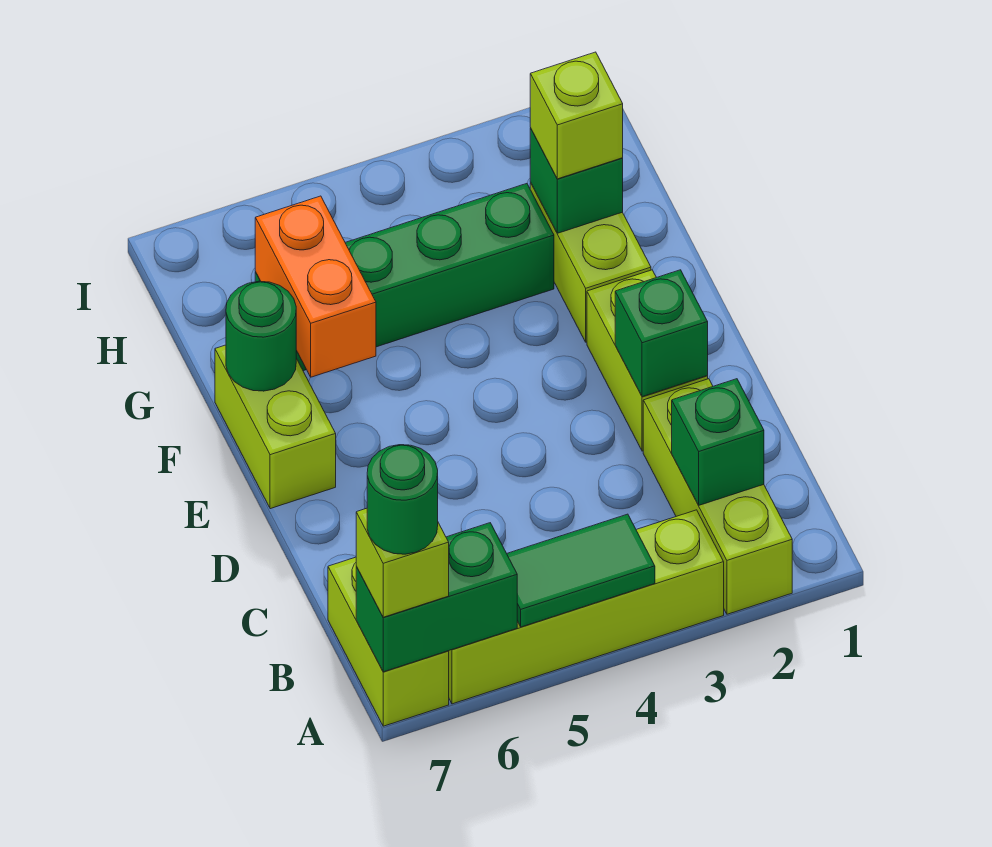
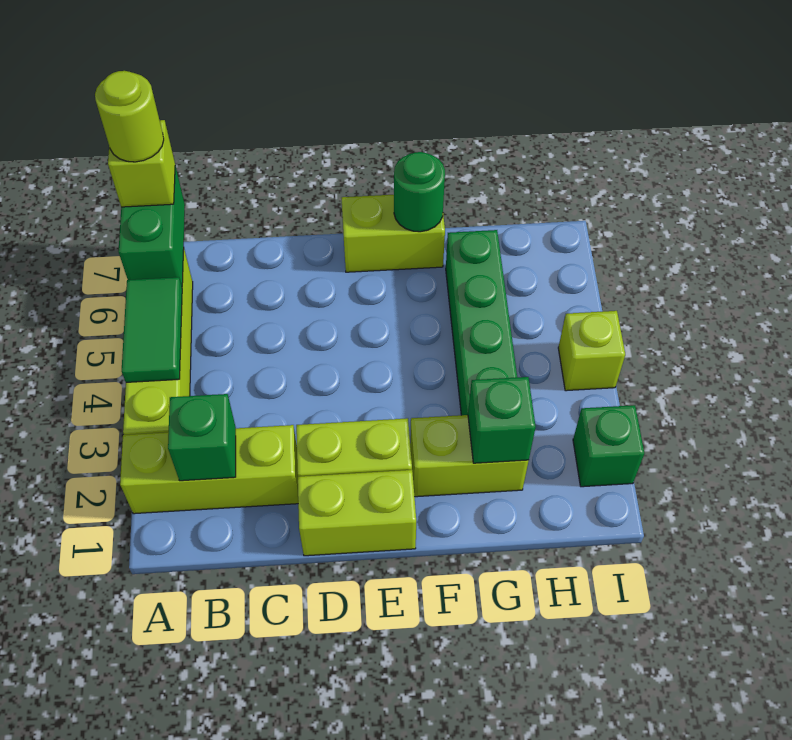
lime 1x2 brick [328,557,449,726] -> lime 1x2 brick moved to [298,470,416,556]
green 1x1 round brick [367,445,438,554] -> lime 1x1 round brick [95,71,164,162]
green 1x1 brick [615,270,708,397] -> green 1x1 brick moved to [573,405,644,487]
orange 1x2 brick [255,196,376,377] -> none
lime 1x1 brick [530,52,623,179] -> lime 1x1 brick moved to [558,311,625,391]

